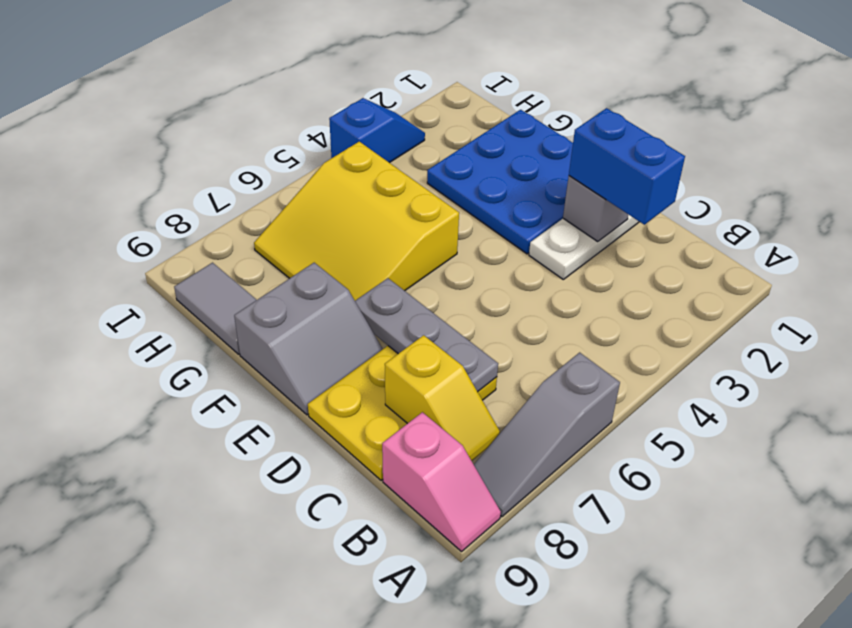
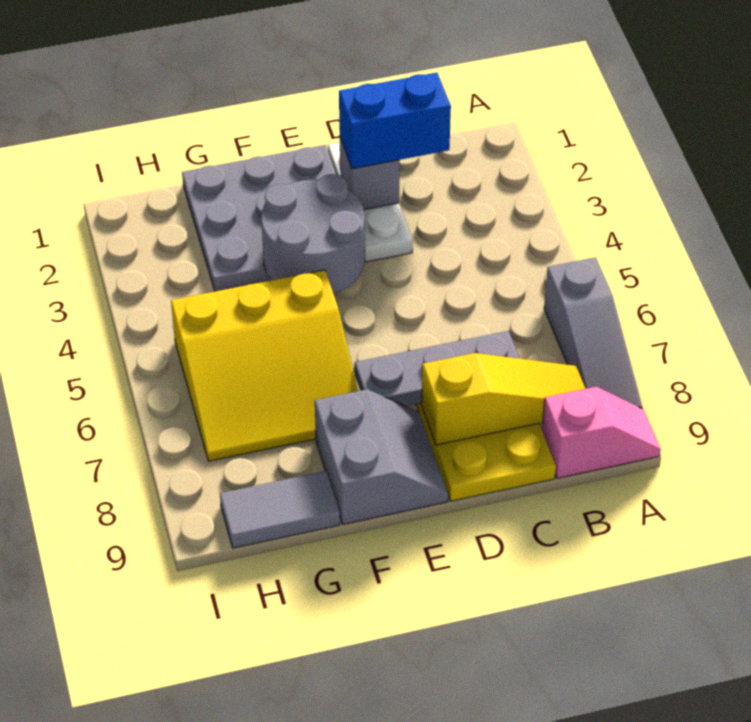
yellow 1x2 slope [385,335,500,461] -> yellow 1x3 slope [422,353,586,445]
blue 3x3 plate [427,110,573,254] -> grey 3x3 plate [182,145,336,291]
none -> grey 2x2 round brick [261,174,365,294]
blue 1x2 slope [329,98,425,163] -> none

